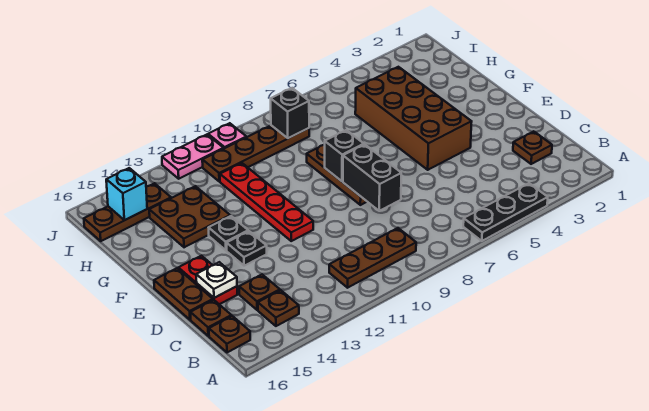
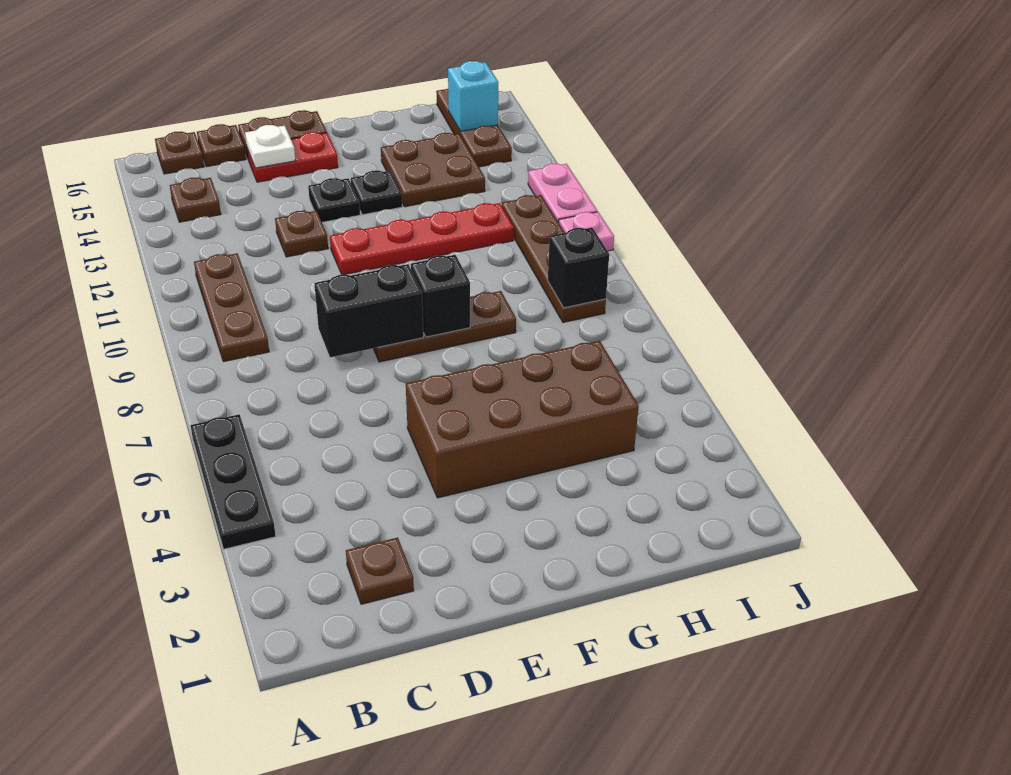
brown 1x1 plate [239,275,280,310] -> brown 1x1 plate moved to [275,211,328,257]

